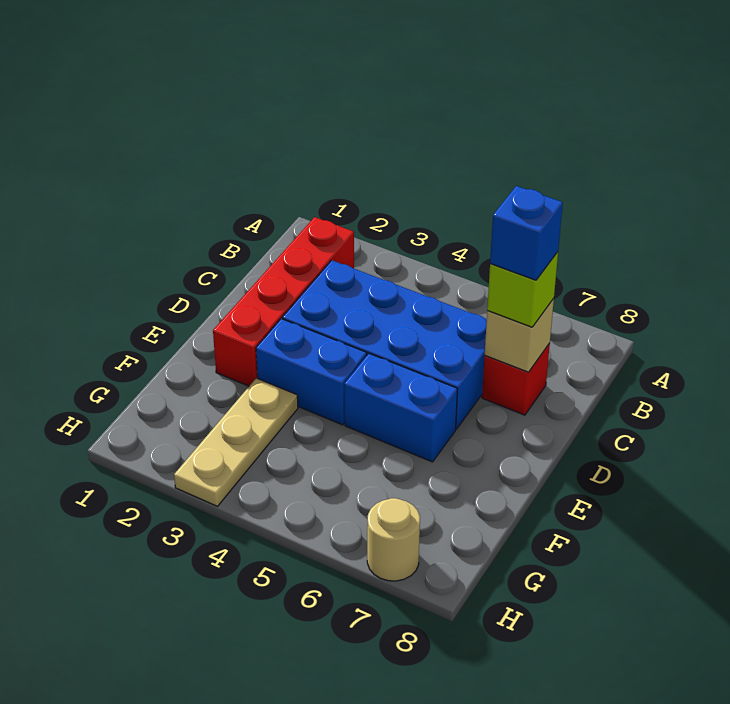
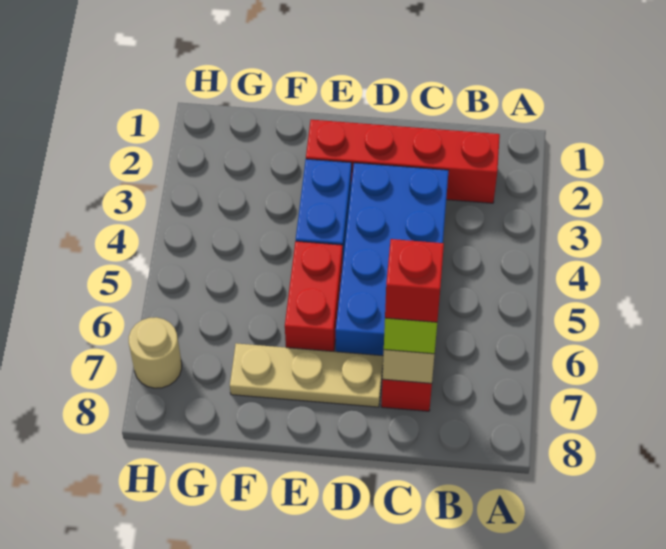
blue 1x1 brick [490,186,563,280] -> red 1x1 brick [385,239,444,322]
blue 1x2 brick [344,353,457,462] -> red 1x2 brick [285,241,343,351]
tan 1x3 plate [174,378,298,506] -> tan 1x3 plate moved to [230,343,383,407]

